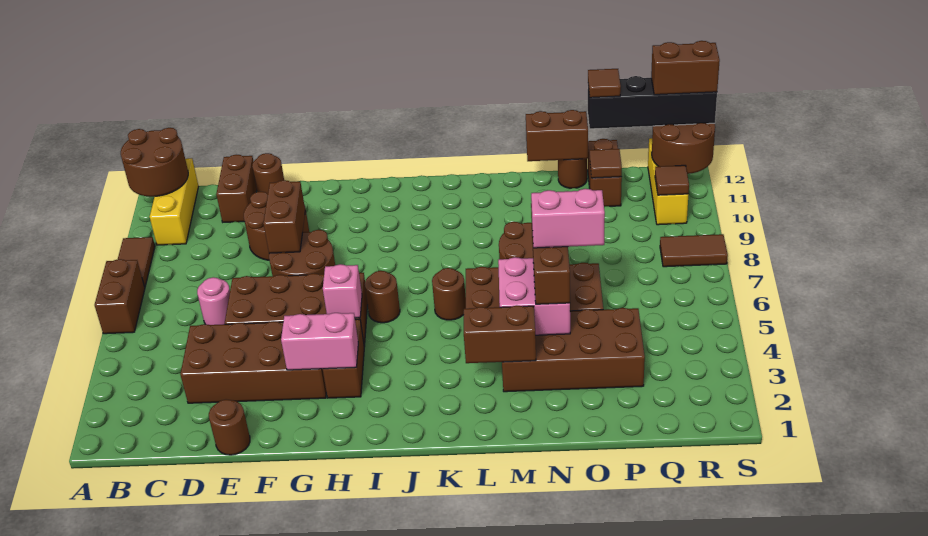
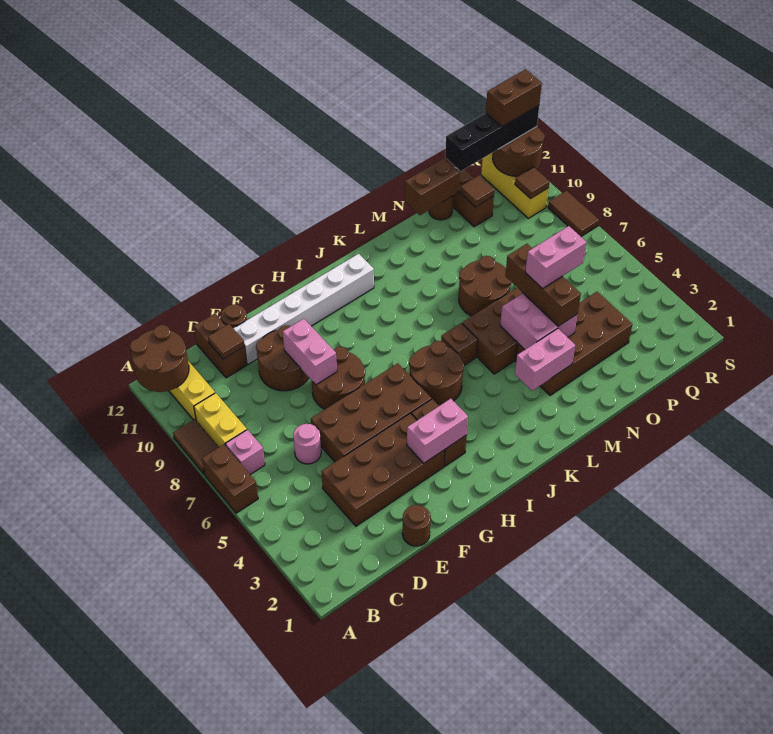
none -> yellow 1x2 brick [194,393,247,447]
none -> white 1x6 brick [233,254,374,364]
brown 1x2 brick [263,180,305,253] -> pink 1x2 brick [283,319,337,385]
pink 1x1 brick [323,264,362,318] -> pink 1x1 brick moved to [225,430,265,474]
brown 1x1 round brick [365,271,400,323] -> brown 2x2 round brick [409,341,464,406]
brown 1x1 round brick [432,268,466,320] -> brown 1x1 brick [441,323,478,365]
brown 1x2 brick [464,305,536,363] -> pink 1x2 brick [515,328,575,391]
brown 1x1 tile [588,69,621,98] -> brown 1x1 tile moved to [208,324,245,359]
brown 1x2 tile [660,234,728,267] -> brown 1x2 tile turned to [548,191,599,236]

